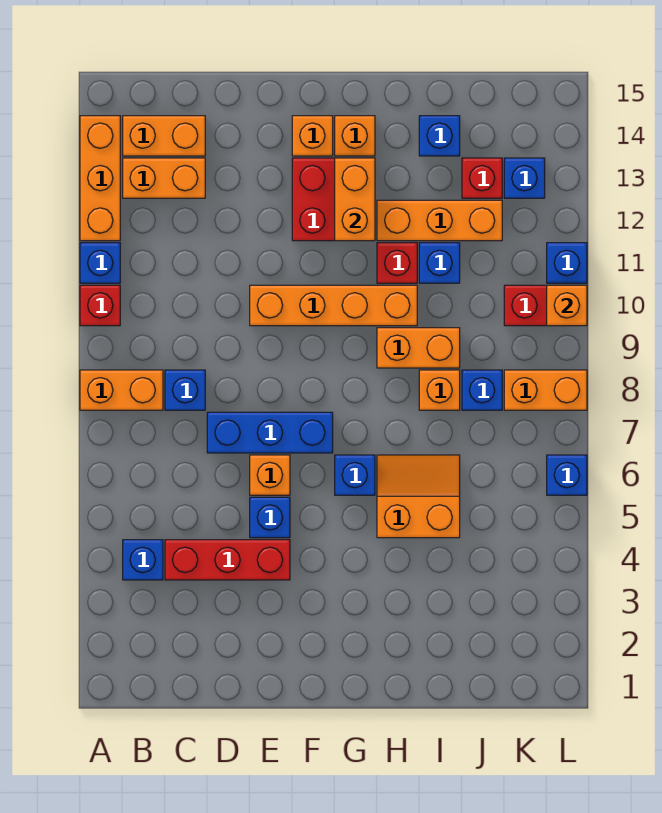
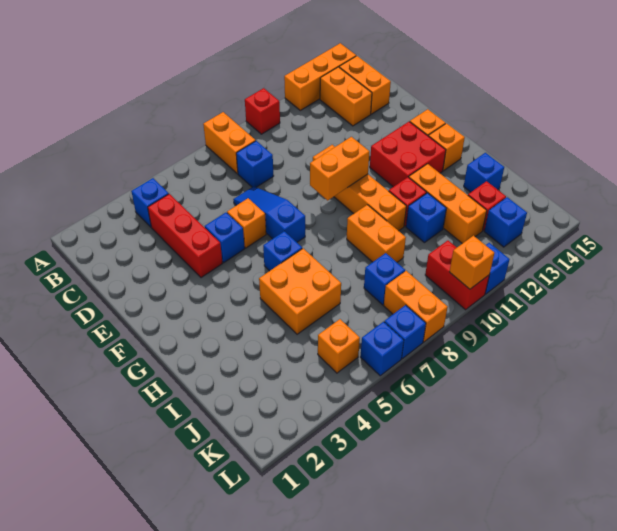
blue 1x1 brick [80,243,120,283] -> blue 1x1 brick moved to [384,305,426,359]
blue 1x3 brick [207,412,333,453] -> blue 1x3 slope [233,186,305,242]
orange 1x2 brick [335,158,375,241] -> orange 1x2 brick moved to [310,137,369,200]
orange 2x2 slope [377,455,460,538] -> orange 2x2 brick [259,248,341,334]
orange 1x1 brick [419,370,460,410] -> orange 1x1 brick moved to [318,319,360,373]

